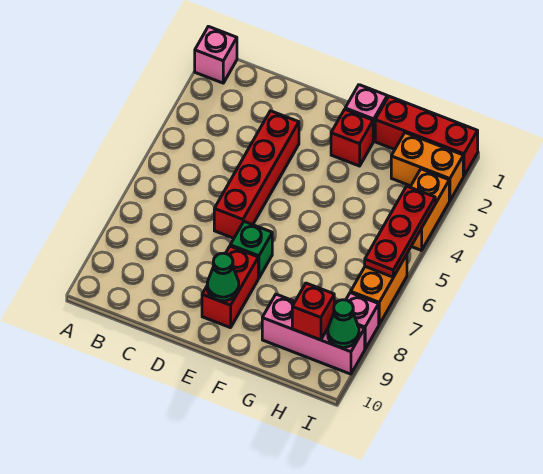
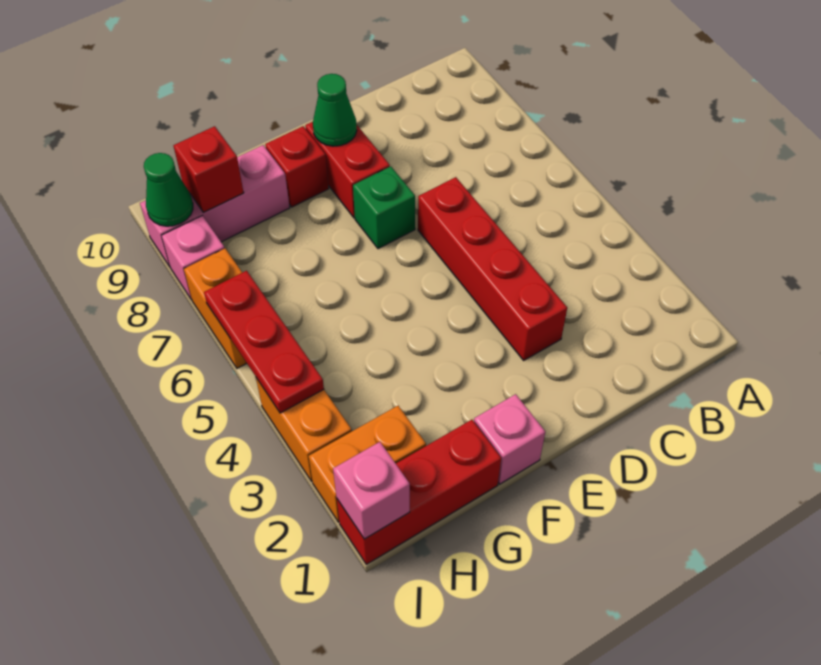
pink 1x1 brick [195,26,237,83] -> pink 1x1 brick moved to [333,442,410,539]
red 1x1 brick [331,110,373,166] -> red 1x1 brick moved to [265,126,329,207]

